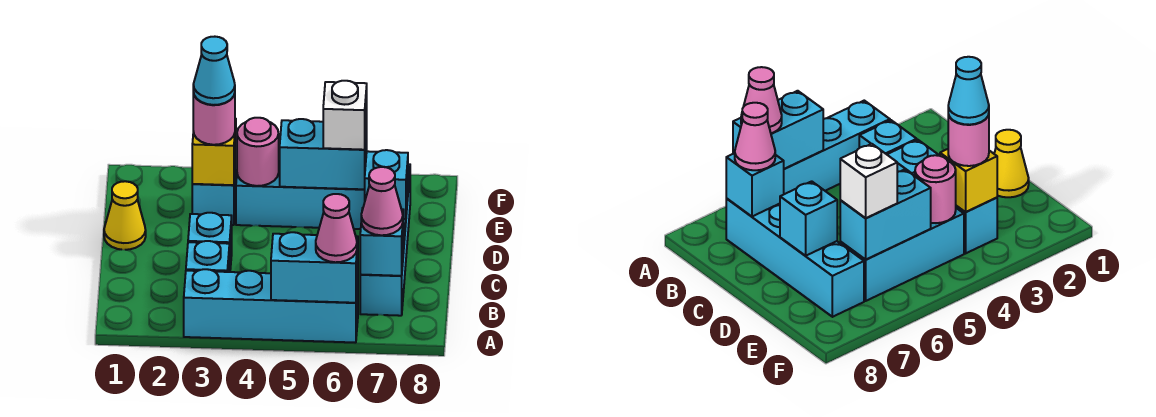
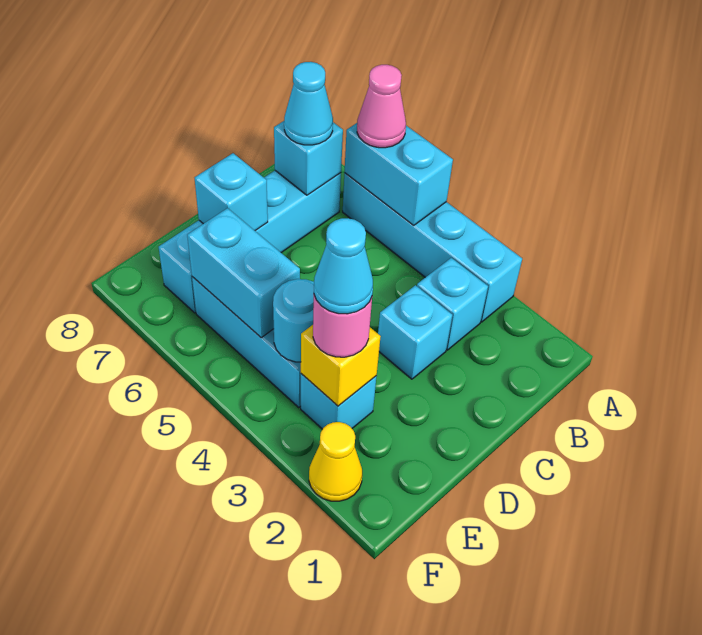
pink 1x1 cone [361,167,403,235] -> cyan 1x1 cone [284,62,333,145]
yellow 1x1 cone [104,181,146,250] -> yellow 1x1 cone moved to [309,422,362,501]
pink 1x1 round brick [237,118,279,186] -> cyan 1x1 round brick [273,279,314,362]
white 1x1 brick [323,81,367,150] -> none

